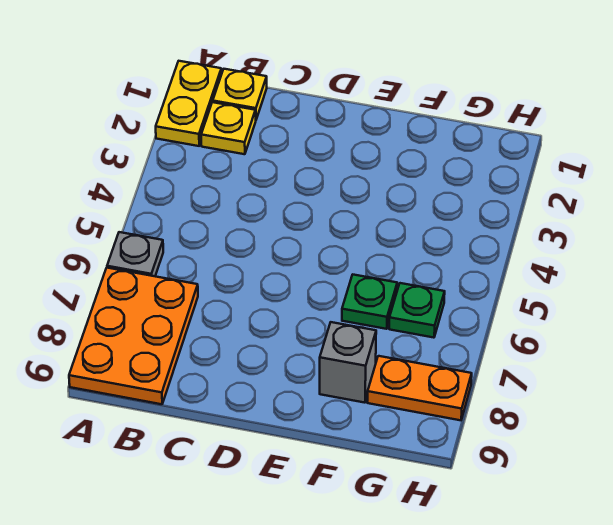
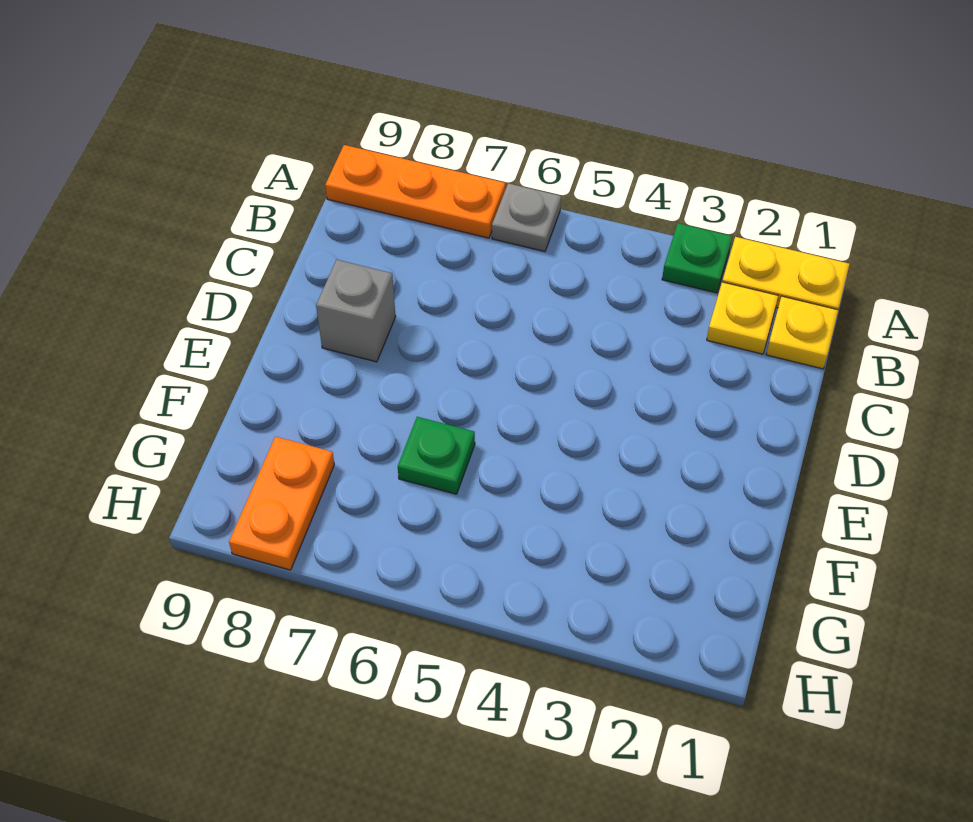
orange 2x3 plate [69,268,198,404] -> orange 1x3 plate [325,145,505,238]
grey 1x1 brick [320,322,376,403] -> grey 1x1 brick moved to [316,260,396,362]
green 1x1 plate [389,283,445,338] -> green 1x1 plate moved to [662,223,732,293]

